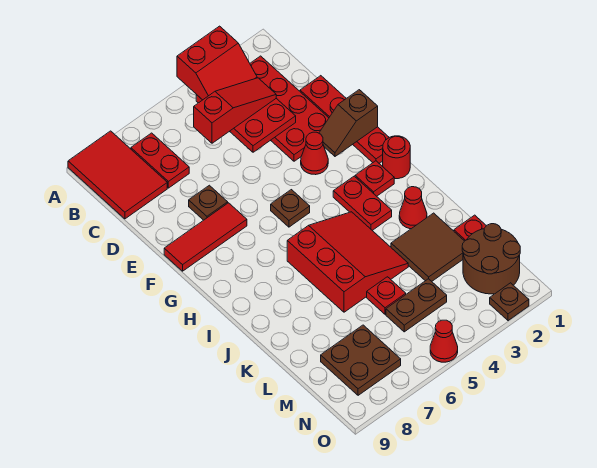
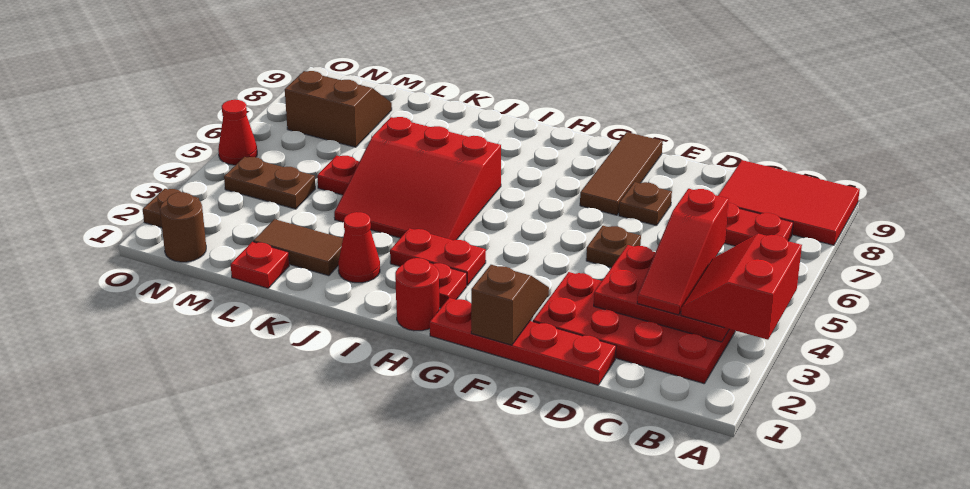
red 1x1 cone [301,132,328,175] -> none
red 1x3 tile [164,203,247,271] -> brown 1x3 tile [580,132,663,215]
brown 1x1 plate [271,190,310,227] -> brown 1x1 plate moved to [586,226,641,268]
brown 2x2 tile [391,213,464,281] -> brown 1x2 tile [253,219,343,276]
brown 2x2 round brick [462,224,520,294] -> brown 1x1 round brick [160,192,206,262]
brown 1x2 plate [386,279,447,332] -> brown 1x2 plate turned to [224,157,315,209]
brown 2x2 plate [321,325,401,395] -> brown 2x2 slope [285,71,392,147]

